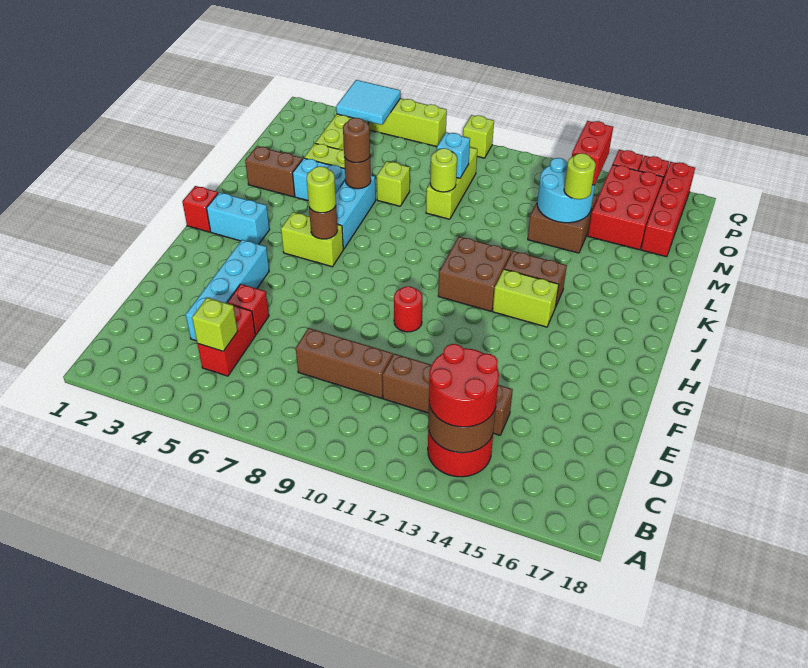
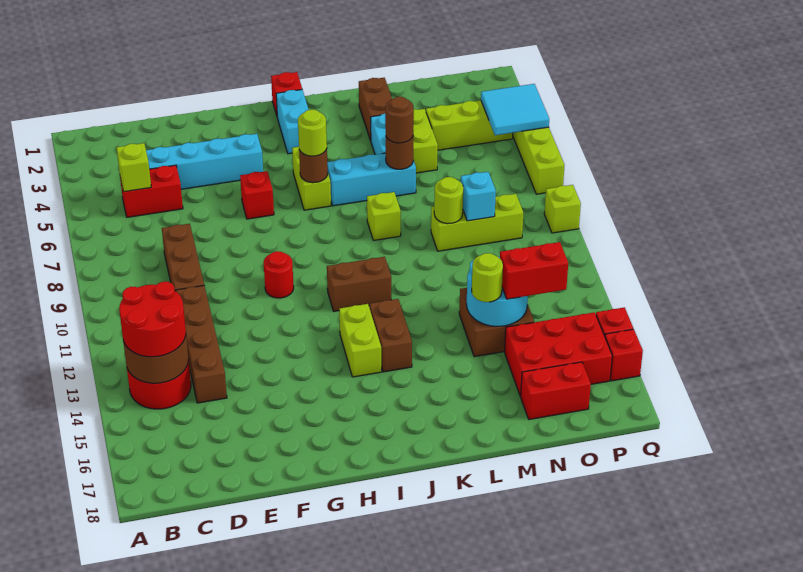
red 1x1 brick [227,284,269,334] -> red 1x1 brick moved to [240,171,274,219]
brown 2x2 brick [438,237,511,311] -> brown 1x2 brick [327,257,391,311]
lime 1x1 brick [377,161,410,206] -> lime 1x1 brick moved to [367,192,401,240]
red 1x4 brick [641,162,695,257] -> red 1x2 brick [520,362,591,420]

